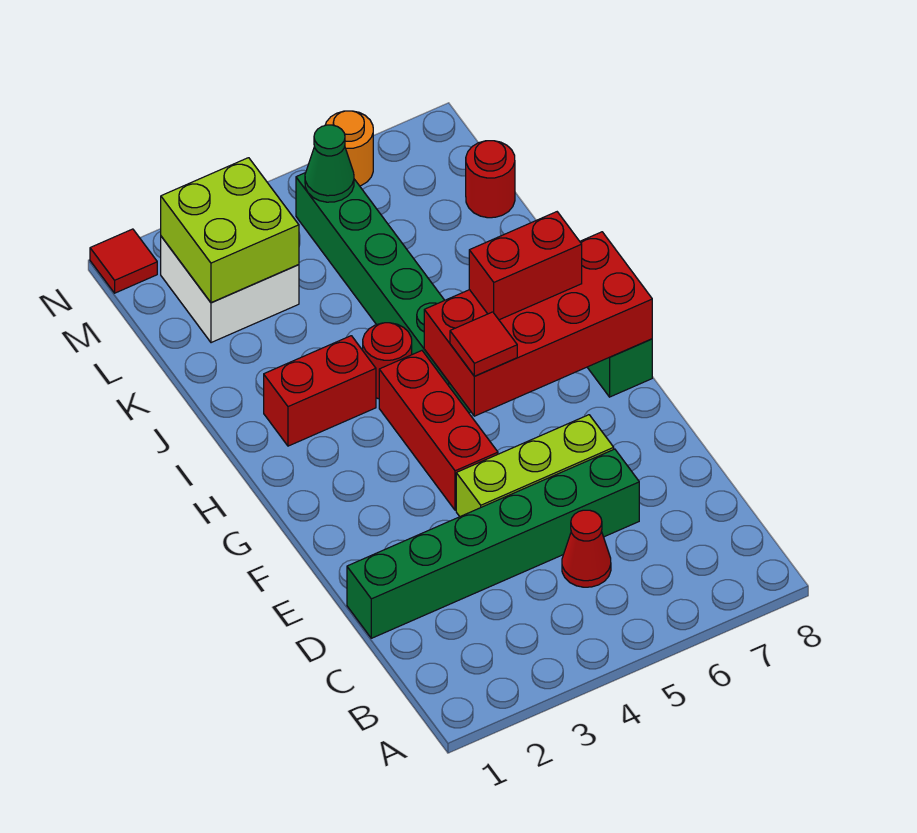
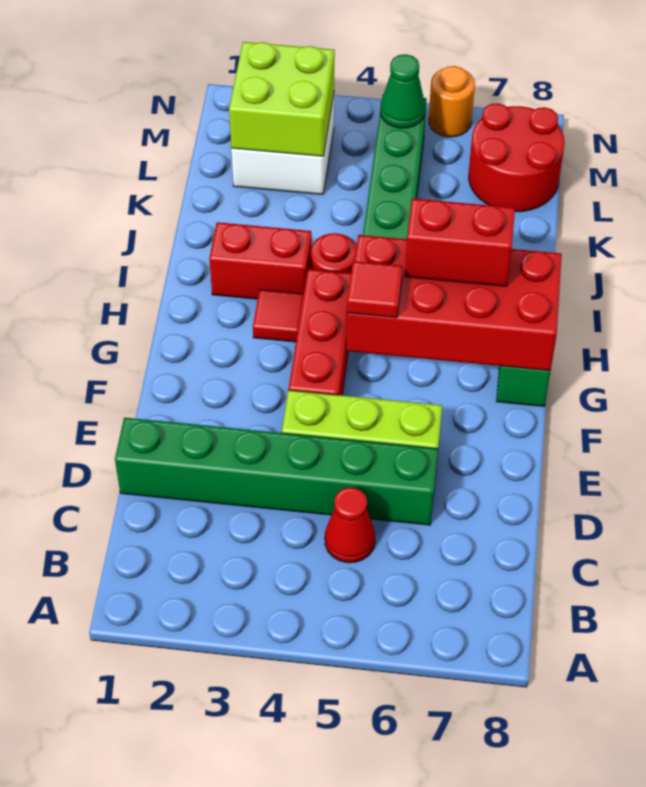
red 1x1 round brick [466,141,515,218] -> red 2x2 round brick [469,103,565,212]
red 1x1 tile [90,229,157,293] -> red 1x1 tile moved to [253,290,304,342]

